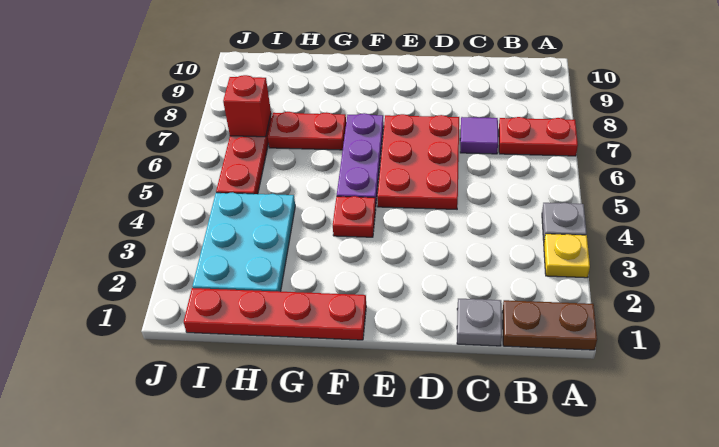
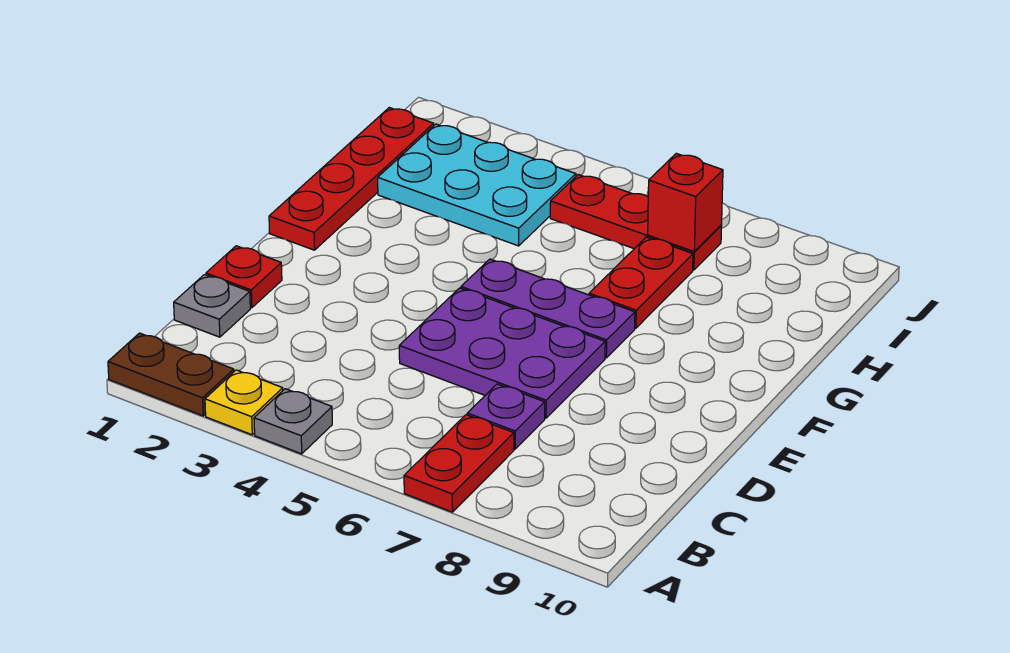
brown 1x2 plate [502,300,597,350] -> brown 1x2 plate turned to [108,333,234,416]
purple 1x1 tile [460,117,498,154] -> purple 1x1 plate [467,384,545,449]
red 2x3 plate [377,114,459,209] -> purple 2x3 plate [399,288,605,418]
red 1x1 plate [333,196,376,237] -> red 1x1 plate moved to [206,246,282,308]

